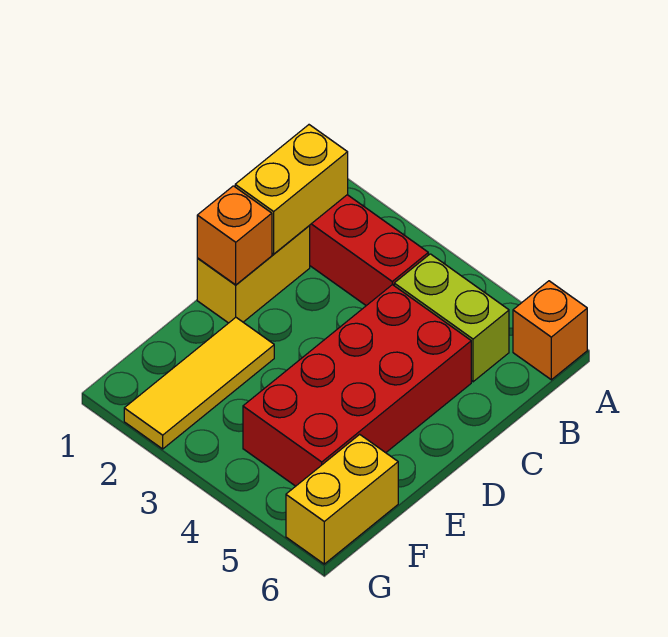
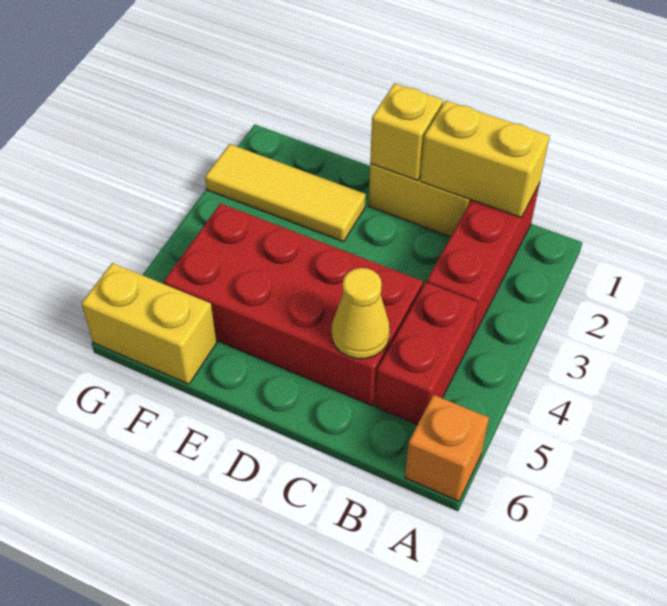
lime 1x2 brick [394,254,509,382] -> red 1x2 brick [375,282,478,425]
none -> yellow 1x1 cone [332,268,390,359]
orange 1x1 brick [197,186,272,285] -> yellow 1x1 brick [370,83,443,180]

